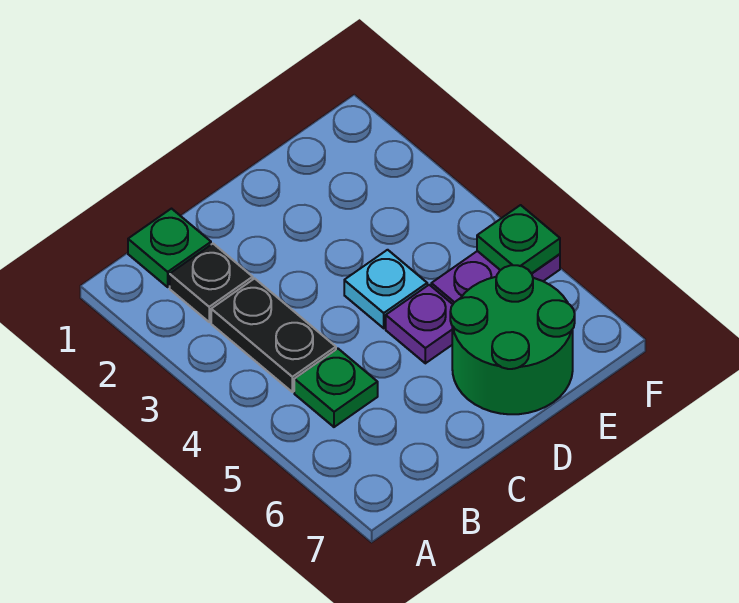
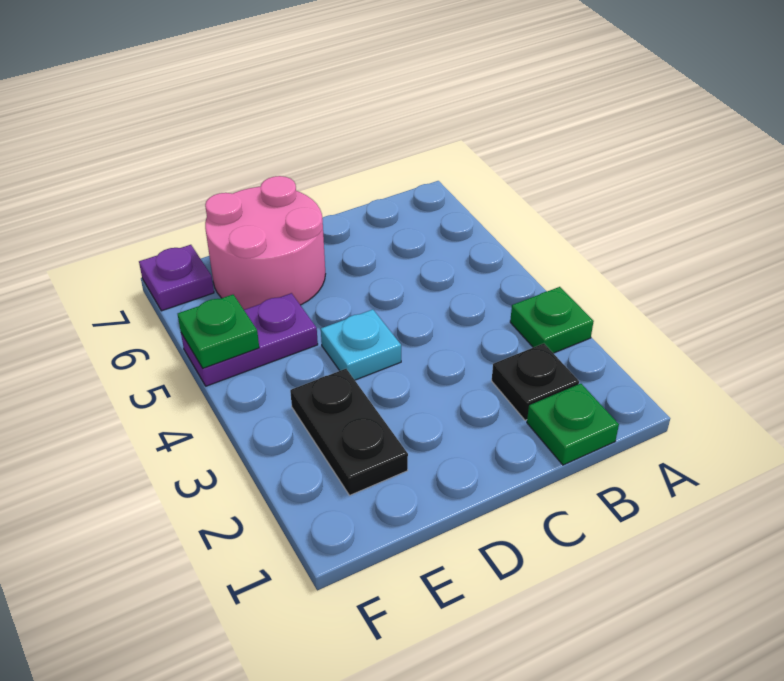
black 1x2 plate [211,278,336,392] -> black 1x2 plate moved to [290,369,408,495]
green 1x1 plate [294,349,378,427] -> green 1x1 plate moved to [510,287,594,353]
purple 1x1 plate [386,285,453,363] -> purple 1x1 plate moved to [139,245,214,311]
green 2x2 round brick [450,265,575,414] -> pink 2x2 round brick [205,176,325,310]

